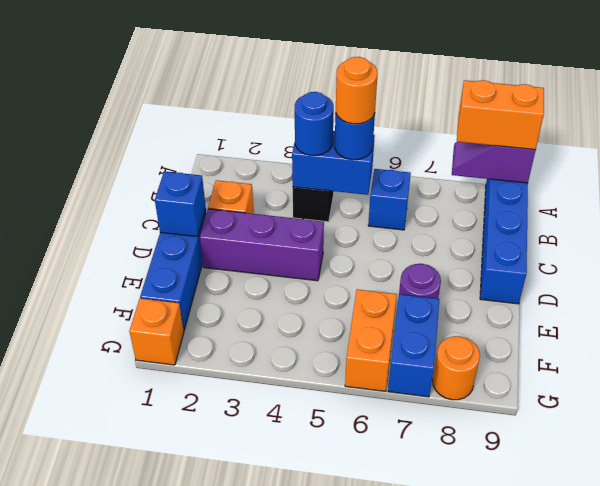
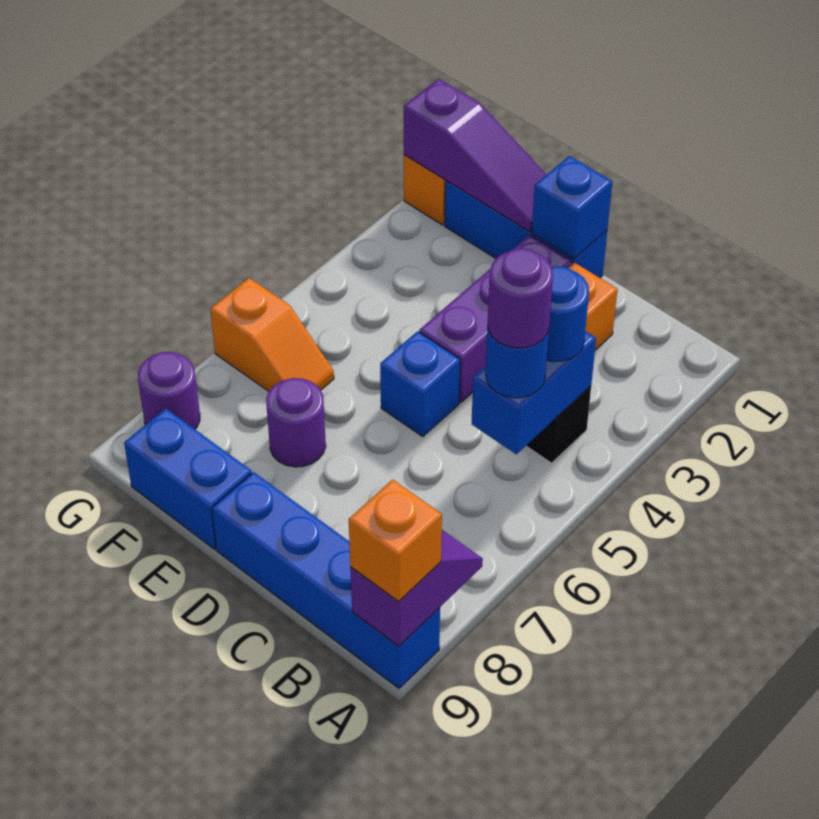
orange 1x2 brick [457,80,544,150] -> orange 1x1 brick [349,480,442,602]
orange 1x1 round brick [336,57,378,124] -> purple 1x1 round brick [488,249,553,348]
blue 1x1 brick [368,169,411,230] -> blue 1x1 brick moved to [380,331,460,436]
none -> purple 1x3 slope [404,79,546,231]
orange 1x2 brick [345,289,397,391] -> orange 1x2 slope [210,278,334,391]
blue 1x2 brick [388,294,440,397] -> blue 1x2 brick moved to [124,409,252,549]
orange 1x1 round brick [433,336,480,400] -> purple 1x1 round brick [138,352,200,429]

